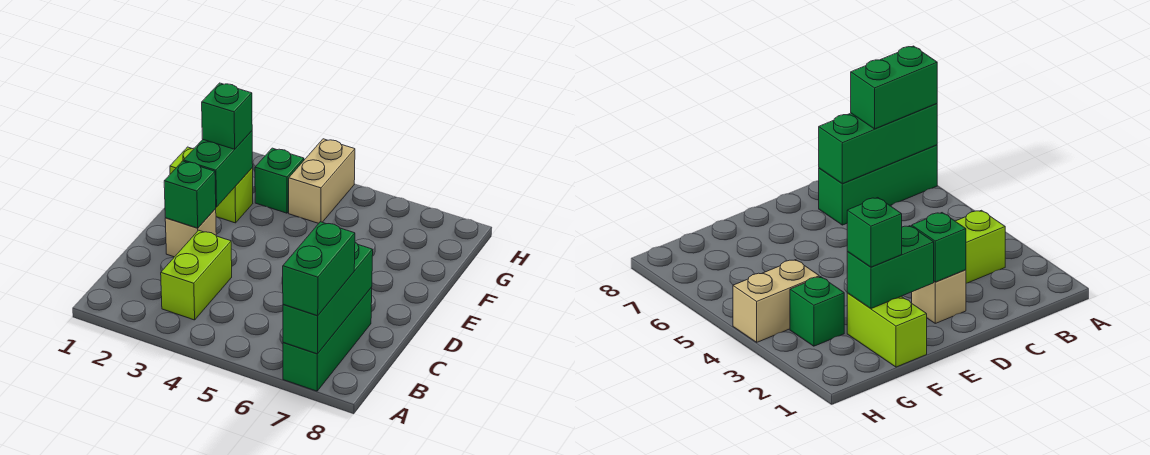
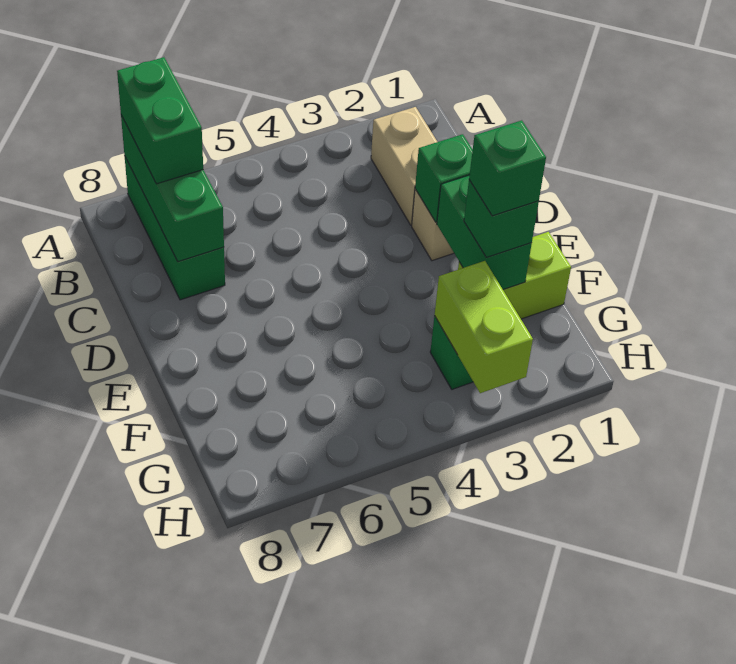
lime 1x2 brick [161,230,232,320] -> lime 1x2 brick moved to [435,261,533,393]
none -> green 1x1 brick [469,120,546,216]
tan 1x2 brick [289,139,355,223] -> tan 1x2 brick moved to [371,107,437,225]

